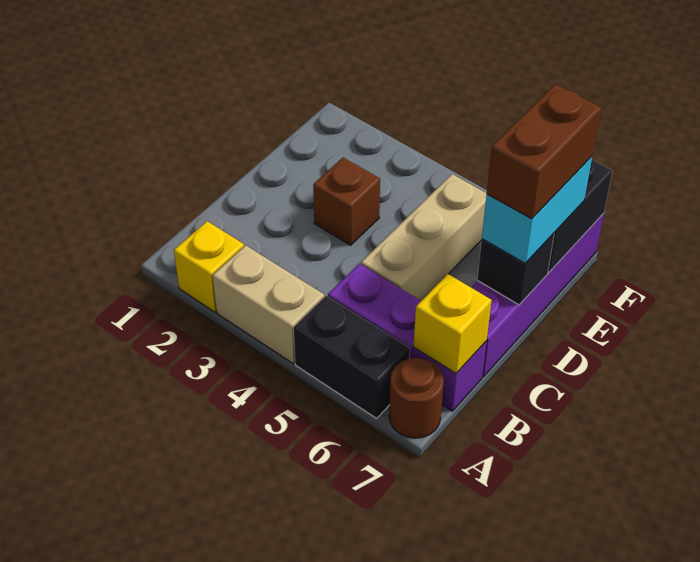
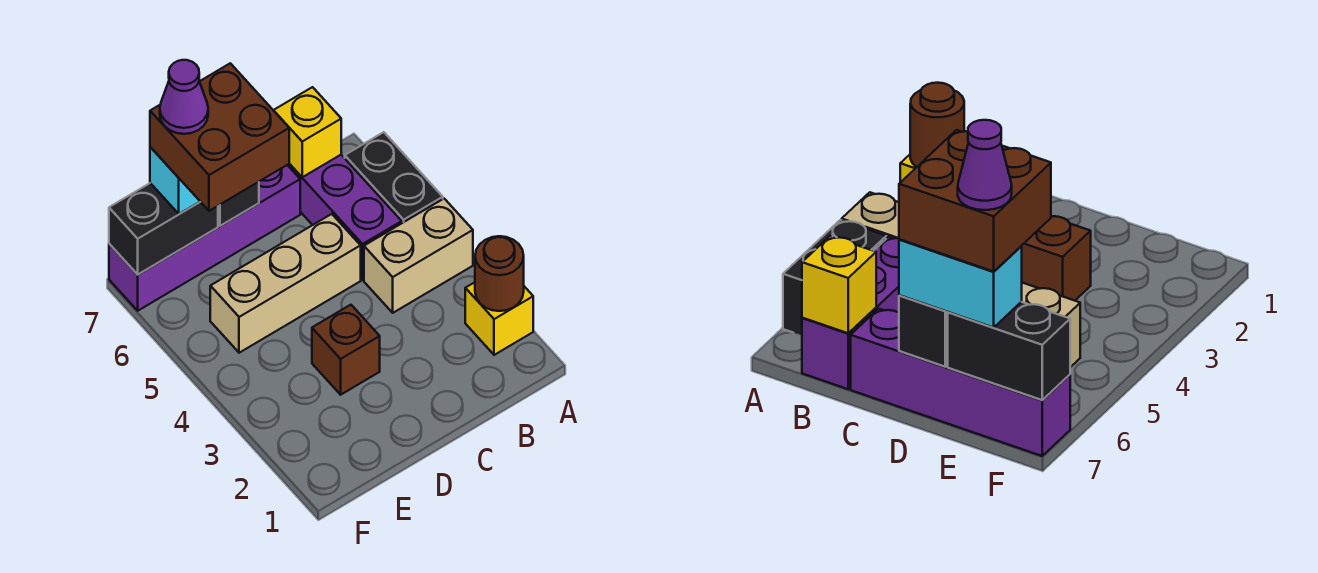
tan 1x2 brick [213,245,324,364] -> tan 1x2 brick turned to [364,199,473,313]
brown 1x1 round brick [389,358,444,438] -> brown 1x1 round brick moved to [475,236,524,311]
brown 1x2 brick [487,84,601,219] -> brown 2x2 brick [150,63,289,211]
none -> purple 1x1 cone [160,60,208,134]

